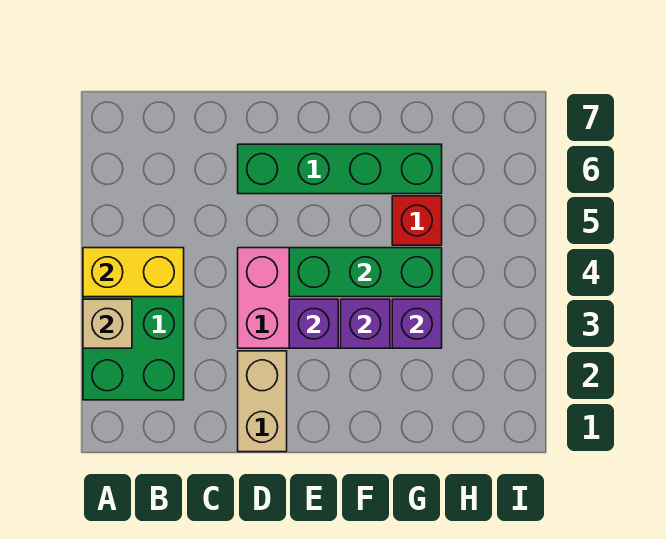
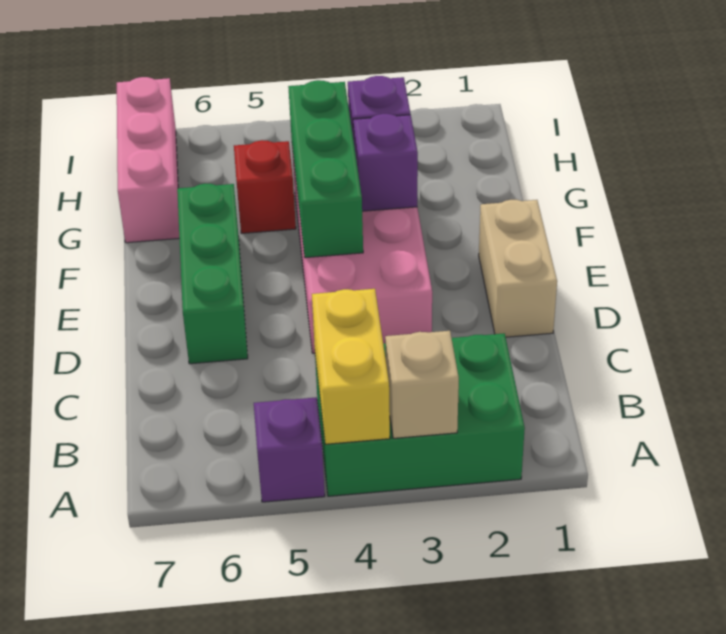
tan 1x2 brick [238,351,287,452] -> tan 1x2 brick turned to [479,200,557,337]
green 1x4 brick [238,144,442,194] -> green 1x3 brick [177,184,248,364]
purple 1x1 brick [289,299,338,348] -> purple 1x1 brick moved to [254,397,325,502]
none -> pink 1x3 brick [117,77,179,243]

